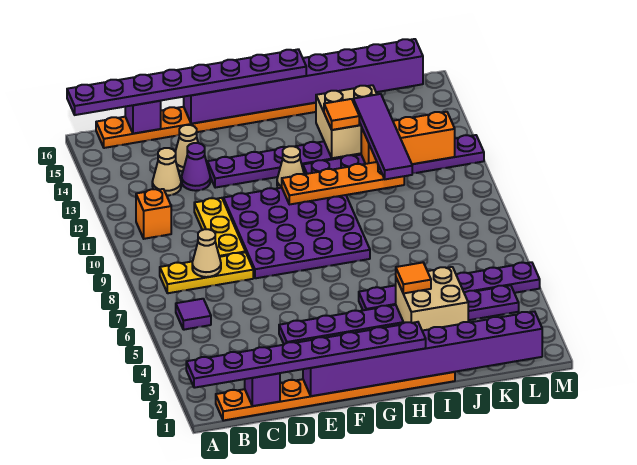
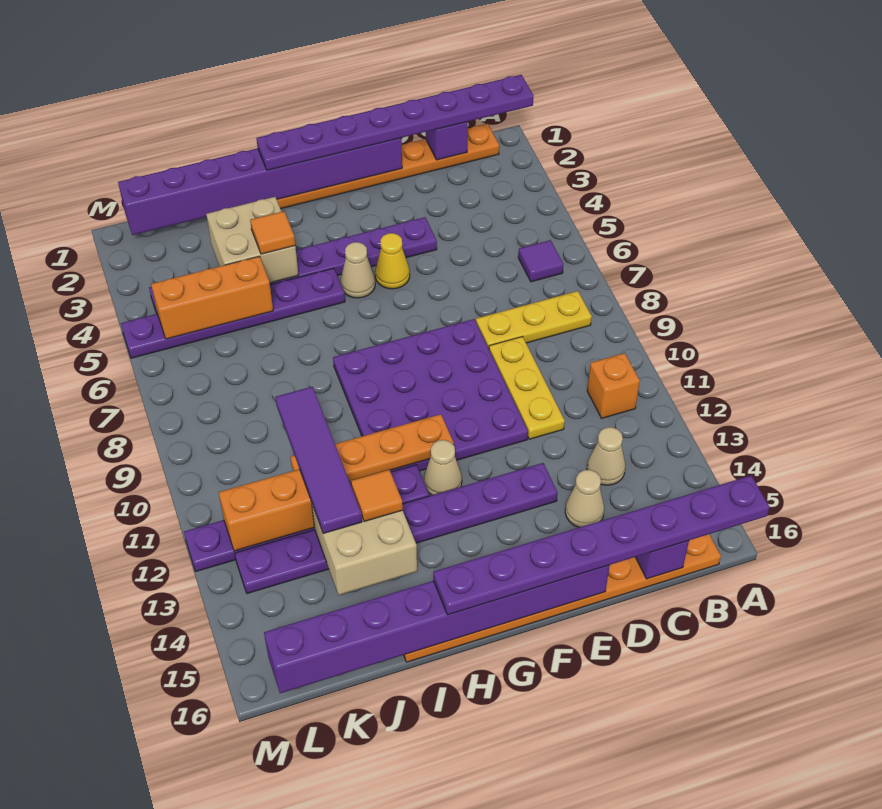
tan 1x1 cone [192,229,221,277] -> tan 1x1 cone moved to [340,242,375,298]
purple 1x1 cone [182,143,210,191] -> none
none -> yellow 1x1 cone [375,233,410,289]
none -> orange 1x3 brick [151,256,273,339]

